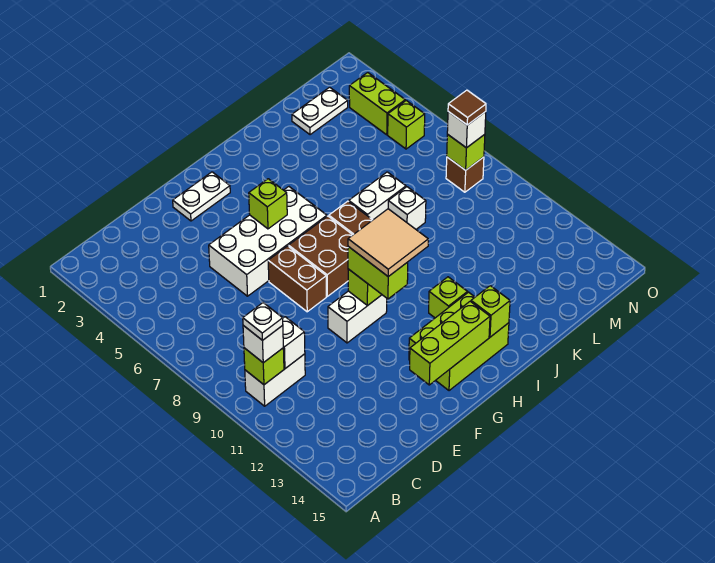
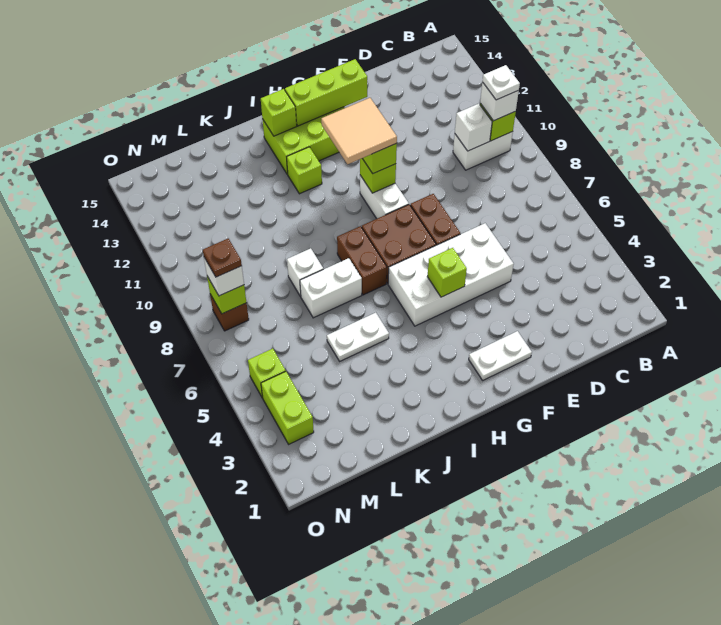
white 1x2 brick [328,291,387,343] -> white 1x2 brick turned to [360,175,409,219]
white 1x2 plate [292,87,348,135] -> white 1x2 plate moved to [327,313,389,361]
brown 1x1 tile [448,90,486,125] -> brown 1x1 plate [203,239,242,277]

